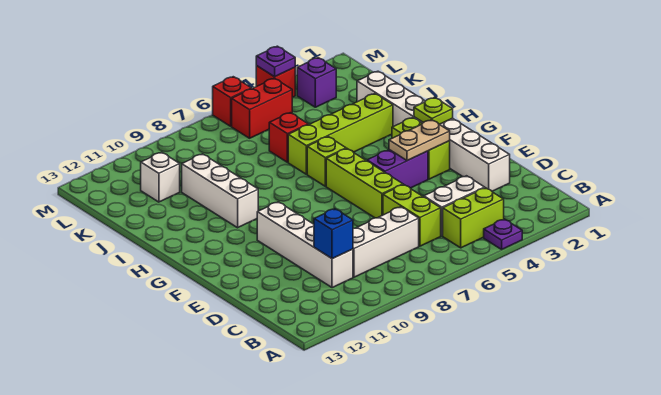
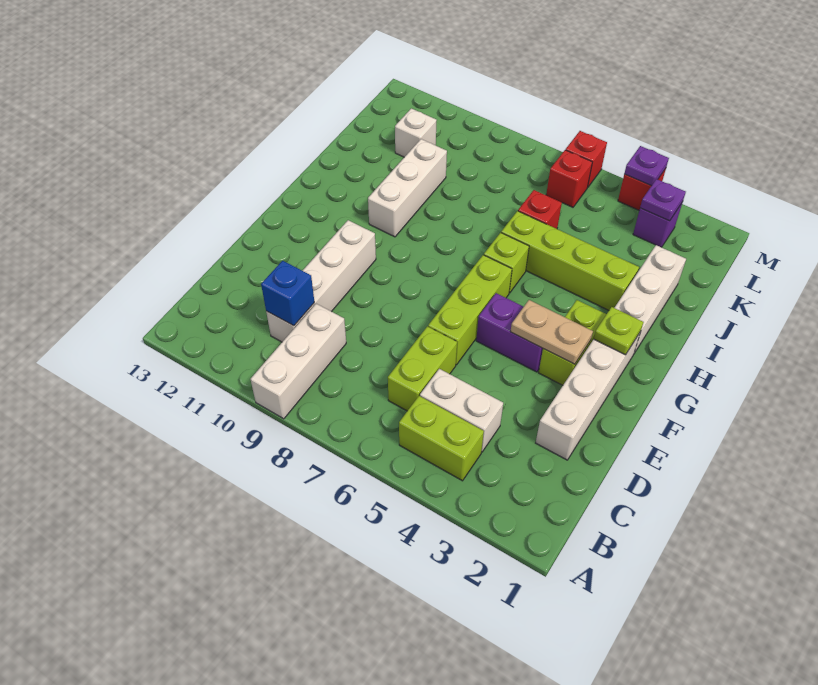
purple 1x1 plate [484,219,522,249] -> purple 1x1 plate moved to [640,179,686,221]
white 1x3 brick [353,207,419,277] -> white 1x3 brick turned to [250,304,346,419]
red 1x2 brick [232,78,292,138] -> red 1x1 brick [546,150,592,207]

